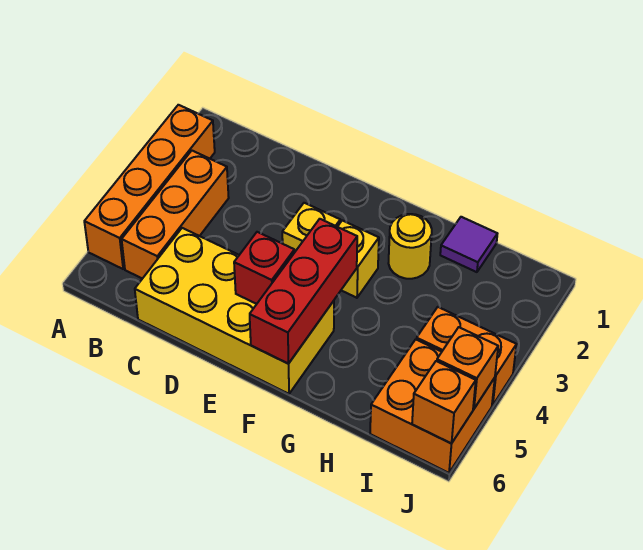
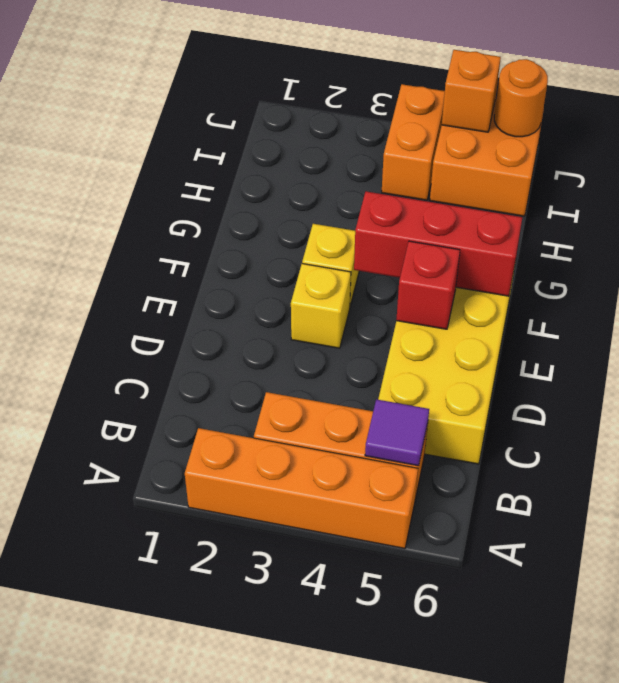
yellow 1x1 round brick [388,214,432,279] -> none
purple 1x1 tile [440,217,497,272] -> purple 1x1 tile moved to [365,399,429,466]
orange 1x1 brick [412,361,476,444] -> orange 1x1 round brick [494,59,548,137]

